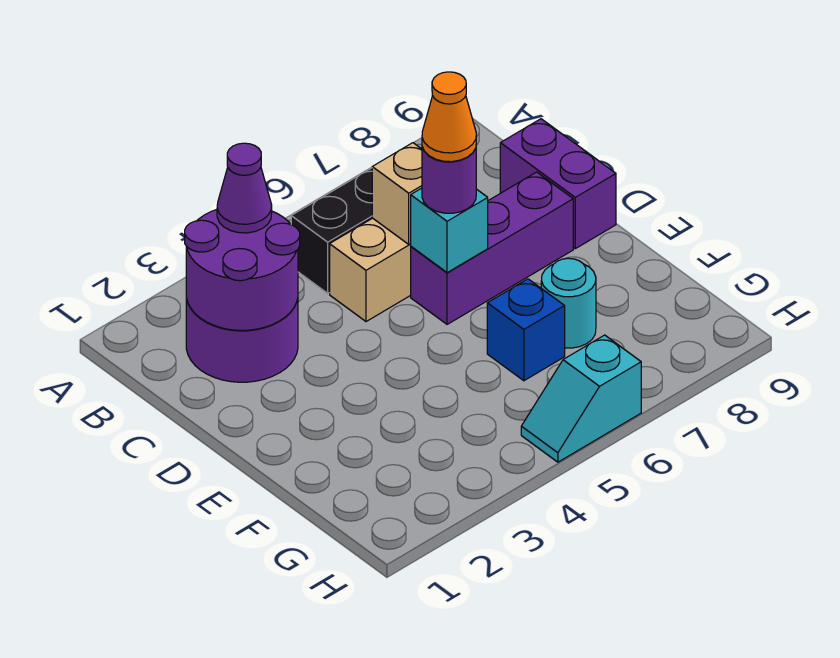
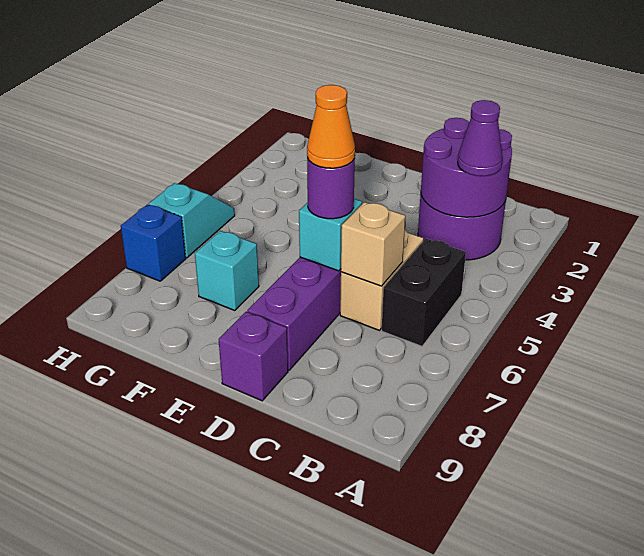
purple 1x2 brick [500,119,616,249] -> purple 1x1 brick [219,312,288,401]
blue 1x1 brick [487,279,565,381] -> blue 1x1 brick moved to [121,205,186,281]
cyan 1x1 round brick [541,258,596,348] -> cyan 1x1 brick [195,231,259,310]

